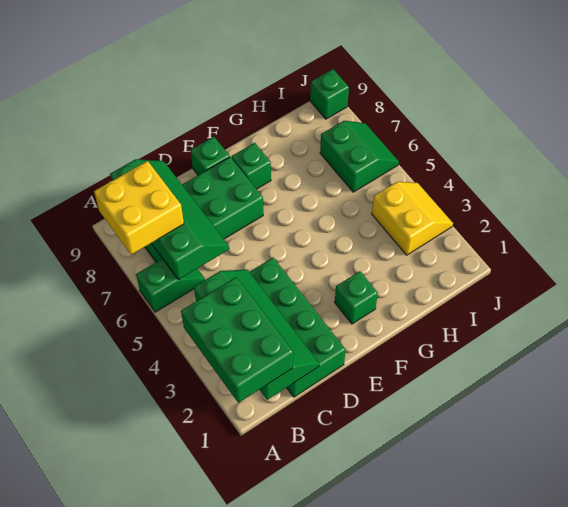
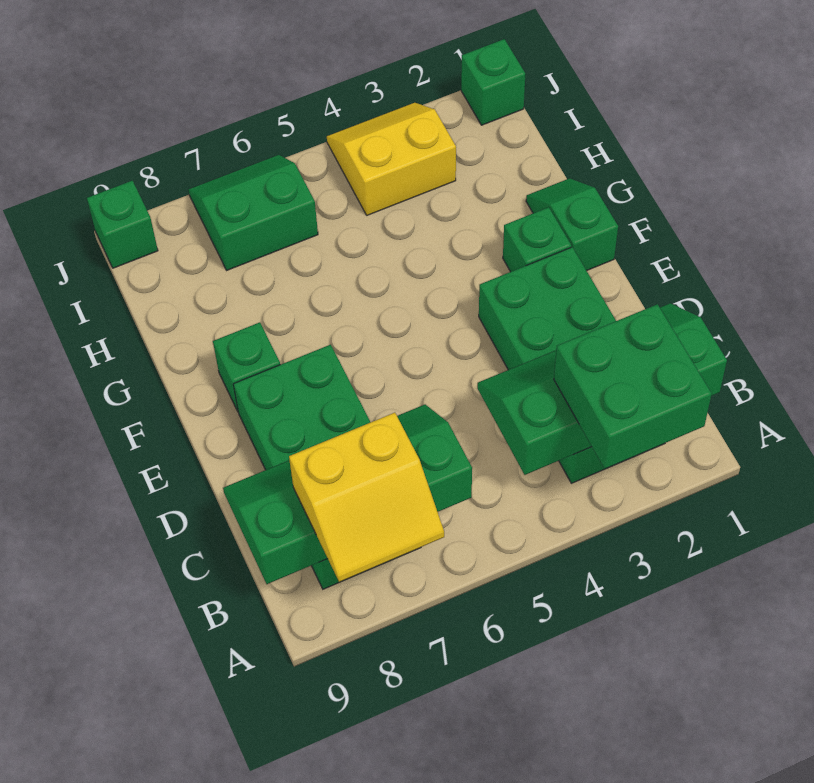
green 2x3 brick [181,277,293,403] -> green 2x2 brick [554,304,712,469]
green 1x2 slope [136,259,205,312] -> green 1x2 slope moved to [526,178,618,271]
yellow 2x2 brick [94,161,184,255] -> yellow 2x2 slope [289,413,444,582]
green 2x4 brick [250,258,346,397] -> green 2x4 brick turned to [479,247,665,483]
green 1x1 brick [191,137,230,175] -> green 1x1 brick moved to [461,39,525,125]

